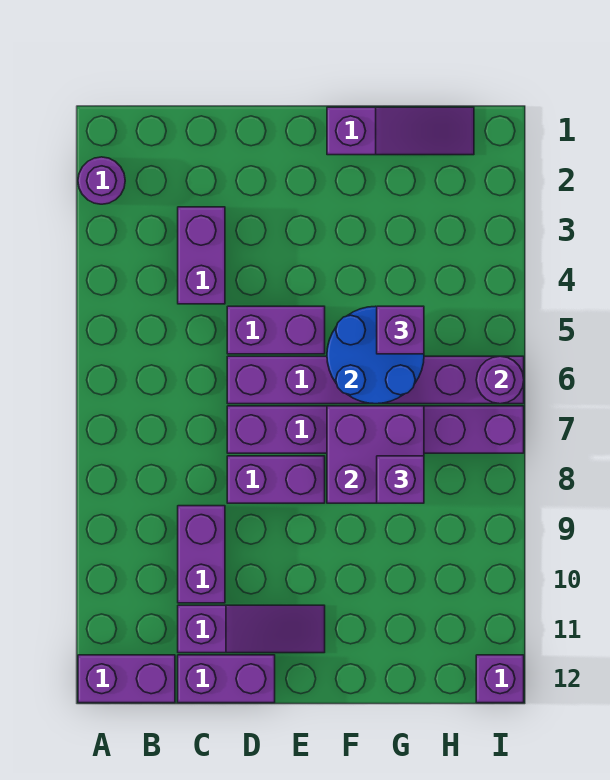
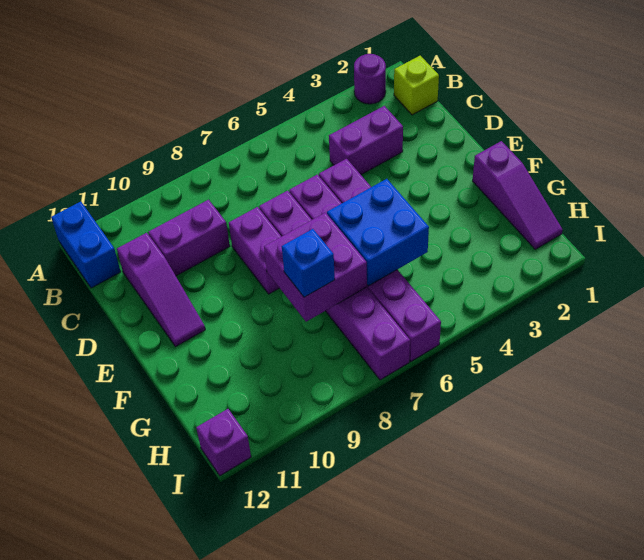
purple 1x2 brick [78,655,175,703] -> blue 1x2 brick [51,202,121,288]
none -> lime 1x1 brick [394,56,439,115]
purple 1x2 brick [178,655,275,703] -> none
blue 2x2 round brick [327,306,424,404] -> blue 2x2 brick [327,179,429,286]
purple 1x1 brick [377,306,424,354] -> none
purple 1x1 brick [377,456,424,503] -> blue 1x1 brick [282,229,335,297]
purple 1x1 round brick [476,356,524,404] -> none

